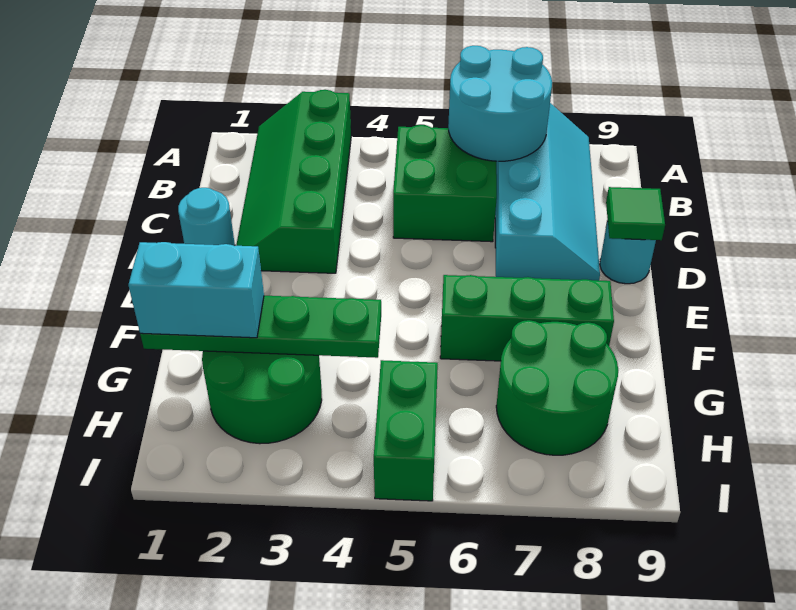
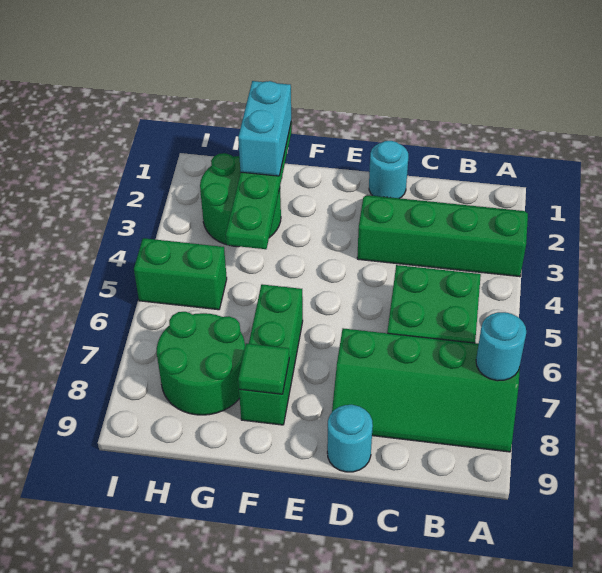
cyan 2x2 round brick [448,46,552,161] -> cyan 1x1 round brick [476,312,526,381]
cyan 2x4 slope [495,103,600,281] -> green 2x4 slope [332,328,520,452]
green 1x1 tile [606,187,665,240] -> green 1x1 tile moved to [238,343,289,394]

